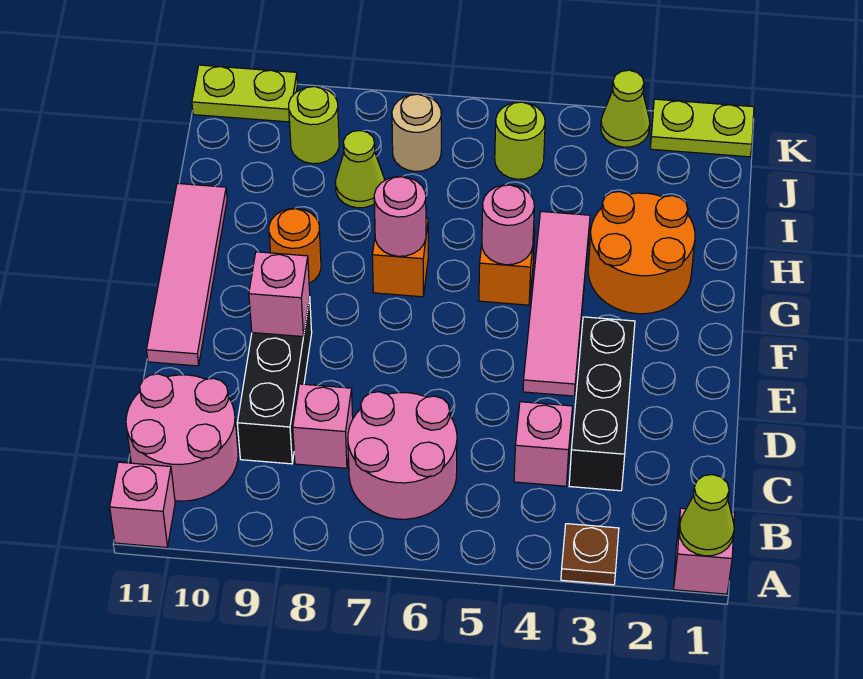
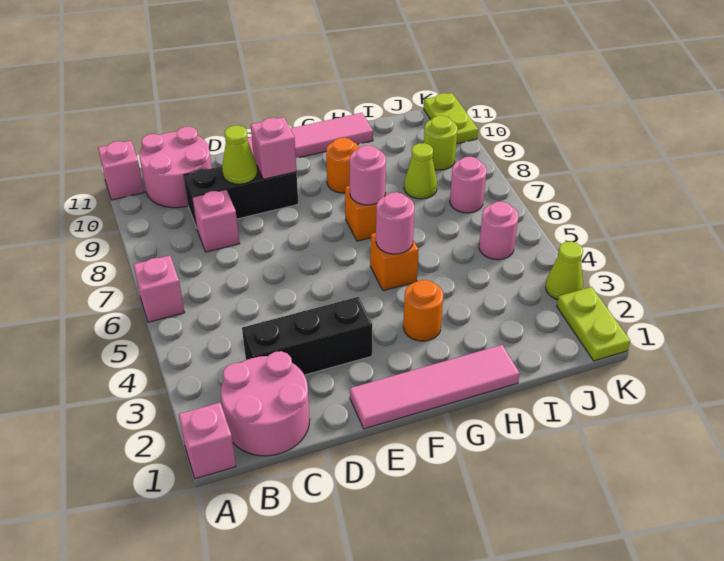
lime 1x1 cone [679,475,734,556] -> lime 1x1 cone moved to [222,126,257,184]
brown 1x1 plate [561,524,619,585] -> none
pink 2x2 round brick [348,392,457,519] -> pink 2x2 round brick moved to [221,351,310,456]
pink 1x1 brick [514,402,573,486] -> pink 1x1 brick moved to [133,255,185,322]
pink 1x4 tile [523,212,590,396] -> pink 1x4 tile moved to [350,345,520,429]
orange 2x2 round brick [588,192,695,314] -> orange 1x1 round brick [403,280,443,341]
lime 1x1 round brick [495,102,545,179] -> pink 1x1 round brick [479,201,518,260]
tan 1x1 round brick [392,94,441,171] -> pink 1x1 round brick [450,157,487,213]

